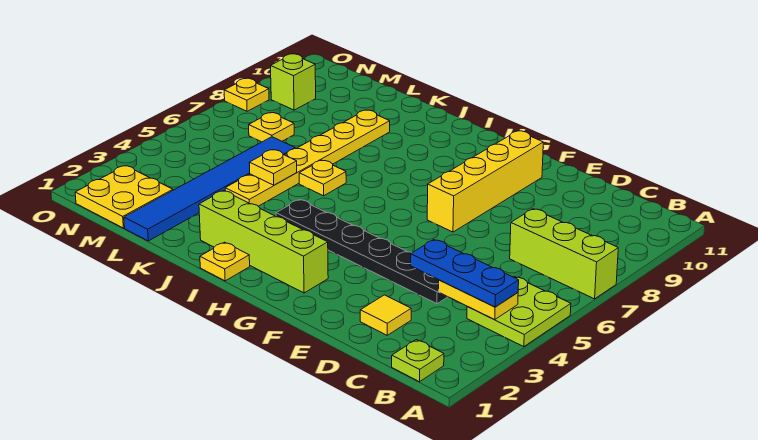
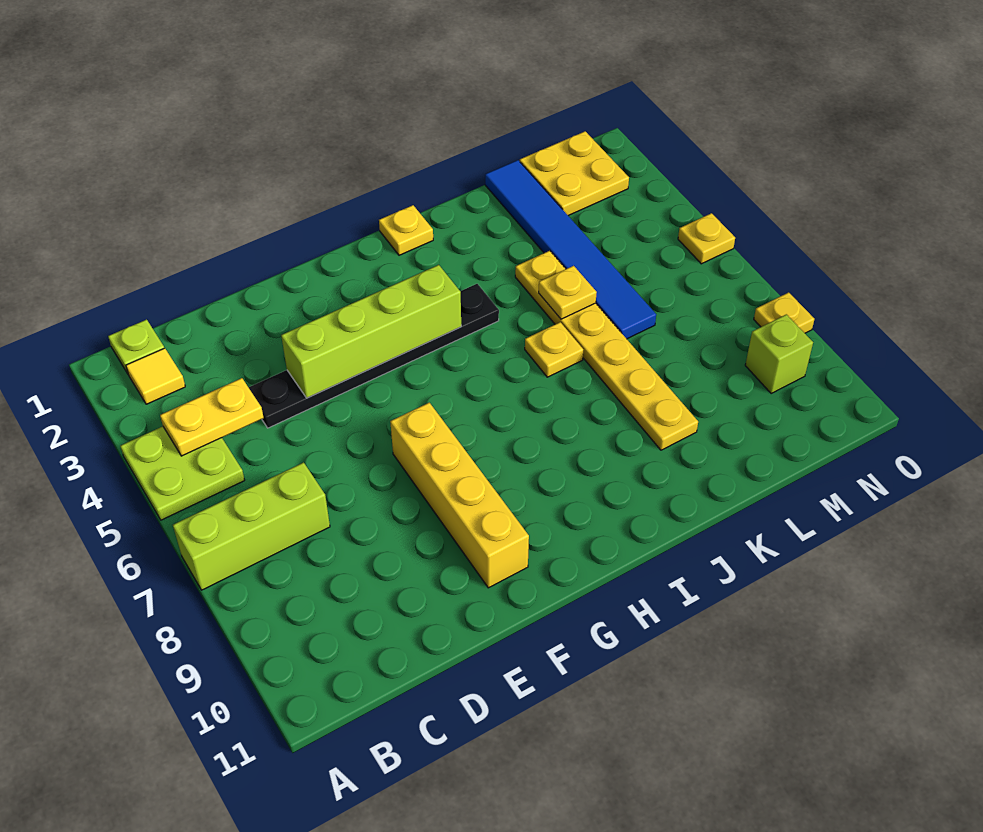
blue 1x3 plate [410,240,519,307] -> none
yellow 1x1 tile [360,295,411,335] -> yellow 1x1 tile moved to [126,348,185,404]
lime 1x4 brick [199,191,328,293] -> lime 1x4 brick moved to [281,265,461,398]
yellow 1x1 plate [249,113,294,142] -> yellow 1x1 plate moved to [678,213,735,264]

